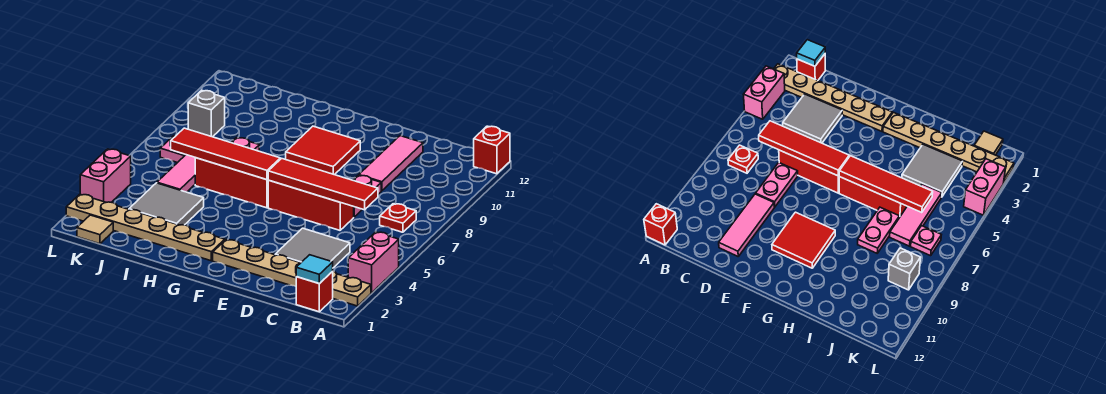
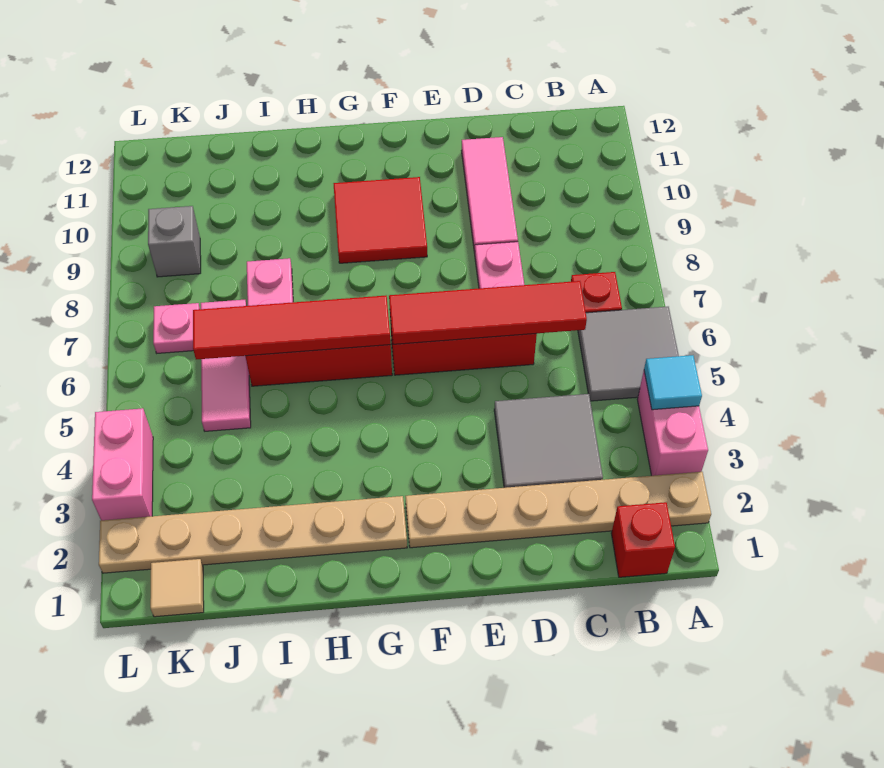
red 1x1 brick [474,126,510,174] -> none
cyan 1x1 tile [296,255,333,284] -> cyan 1x1 tile moved to [644,355,702,410]
grey 2x2 tile [129,183,204,225] -> grey 2x2 tile moved to [578,307,679,401]

